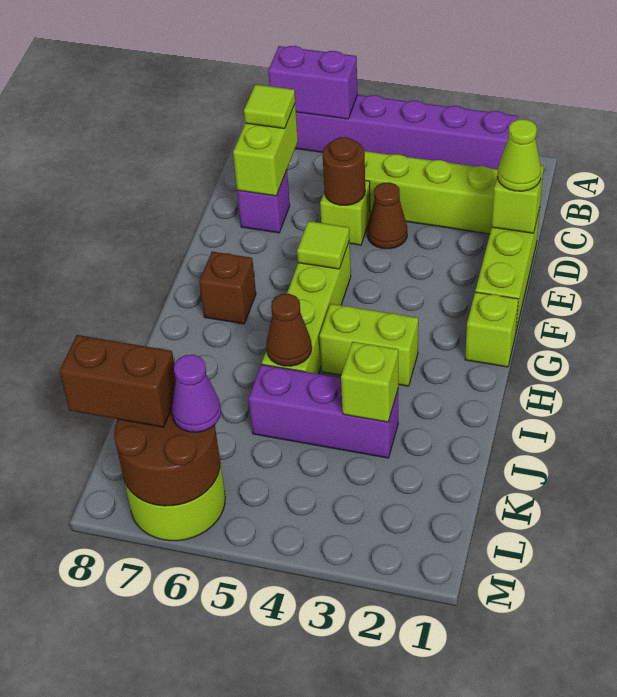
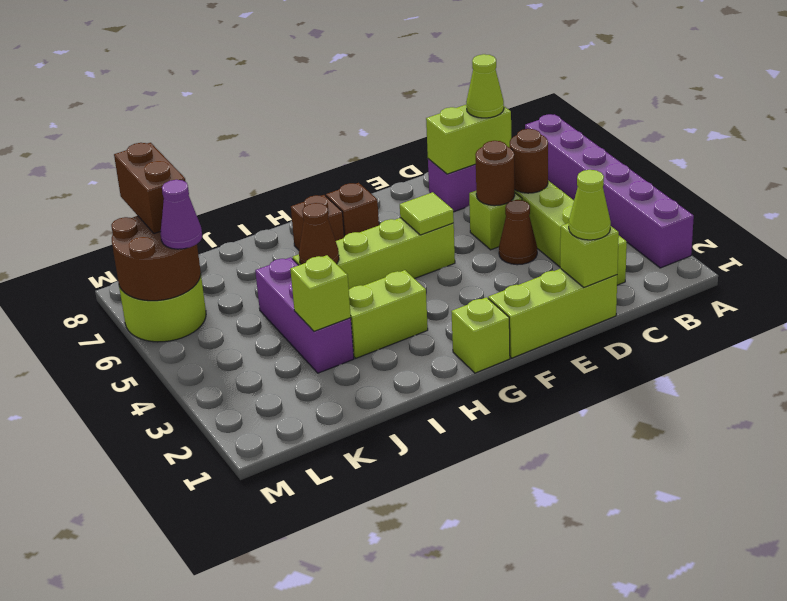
purple 1x2 brick [268,46,358,119] -> none
none -> brown 1x1 round brick [510,129,548,193]
lime 1x1 tile [244,84,295,129] -> lime 1x1 cone [466,54,504,118]
lime 1x2 brick [319,304,418,386] -> lime 1x2 brick turned to [349,270,428,358]
none -> brown 1x1 brick [291,195,344,250]

